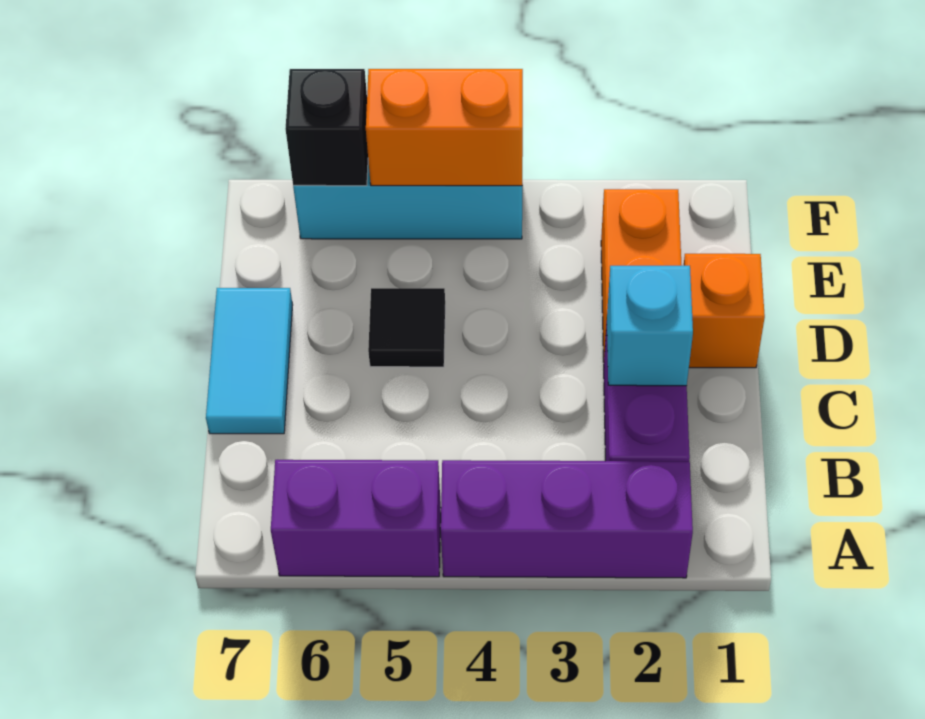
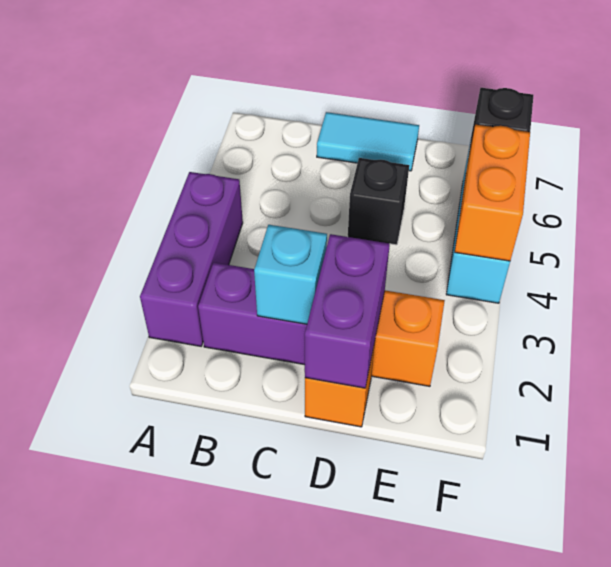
purple 1x2 brick [271,460,441,577] -> purple 1x2 brick moved to [305,234,390,388]
black 1x1 tile [368,288,445,367] -> black 1x1 brick [348,158,409,245]

